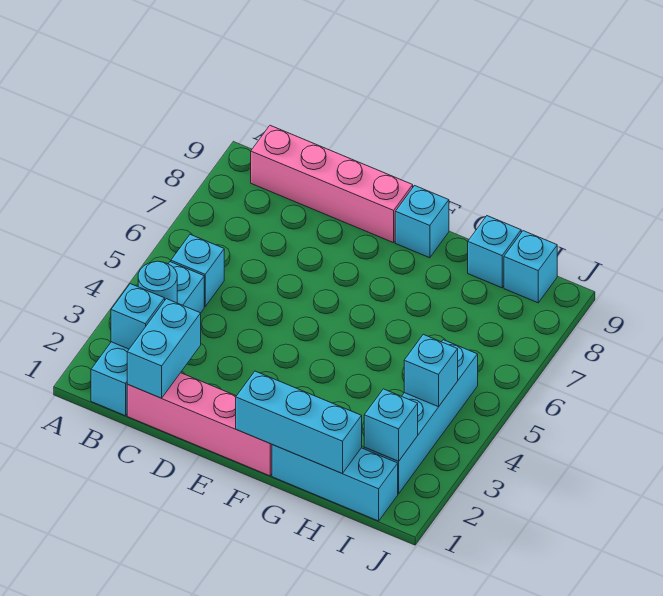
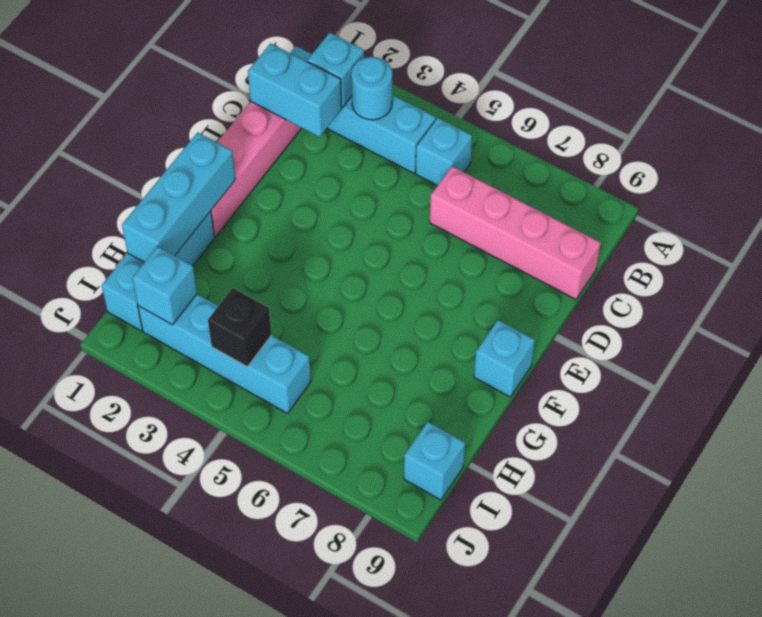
pink 1x4 brick [251,125,413,243] -> pink 1x4 brick turned to [430,166,601,299]
cyan 1x1 brick [468,216,521,288] -> none
cyan 1x1 brick [404,334,458,407] -> black 1x1 brick [208,288,271,367]

